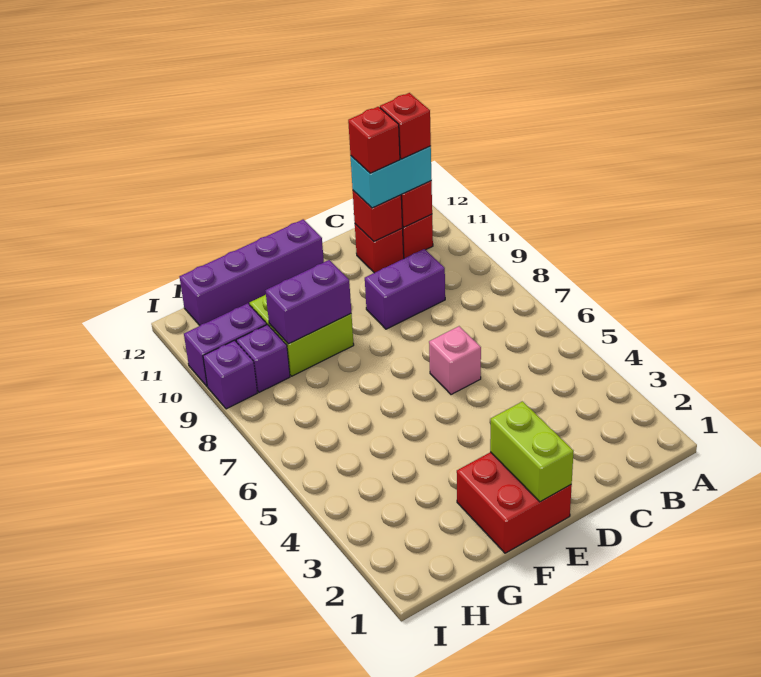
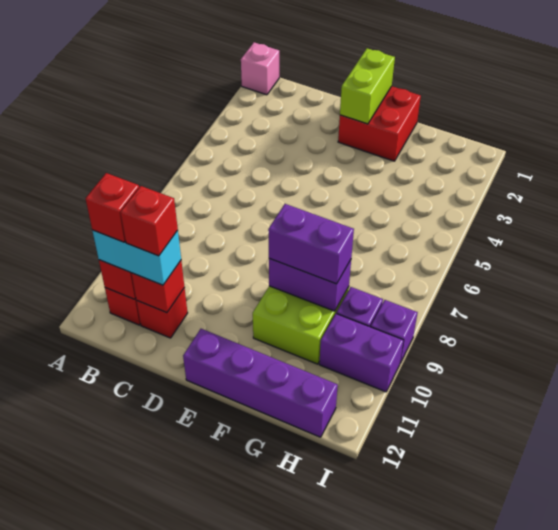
purple 1x2 brick [365,249,445,329] -> purple 1x2 brick moved to [268,204,354,284]
pink 1x1 brick [429,326,481,395] -> pink 1x1 brick moved to [241,42,279,95]

